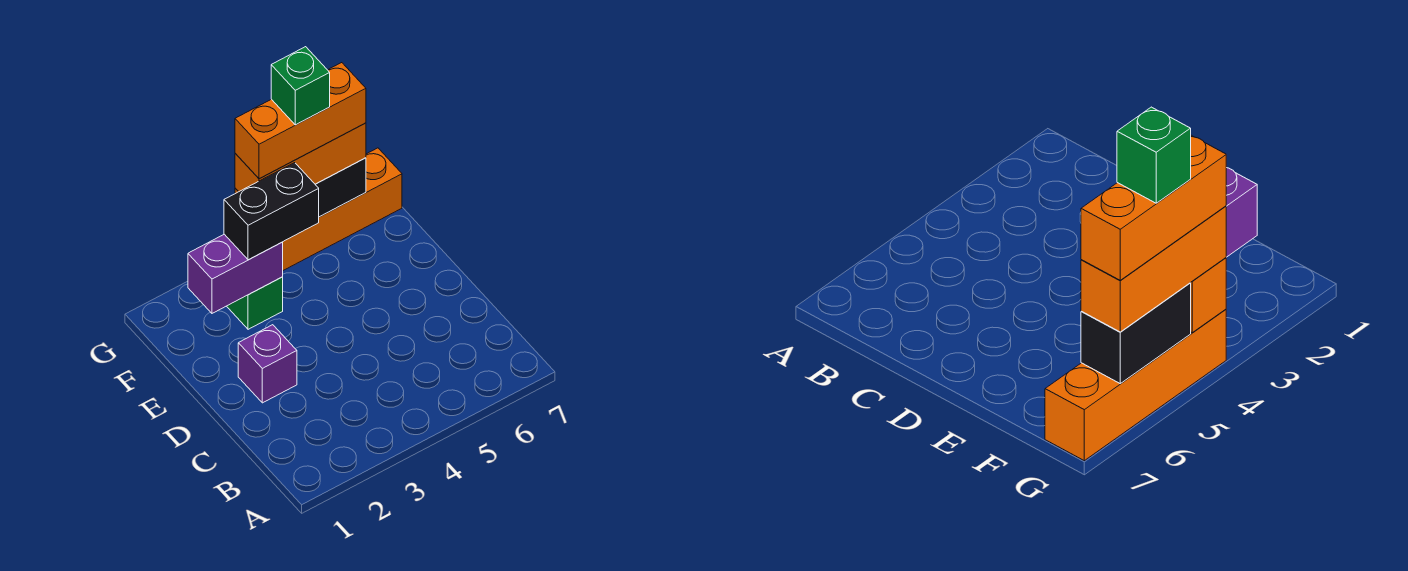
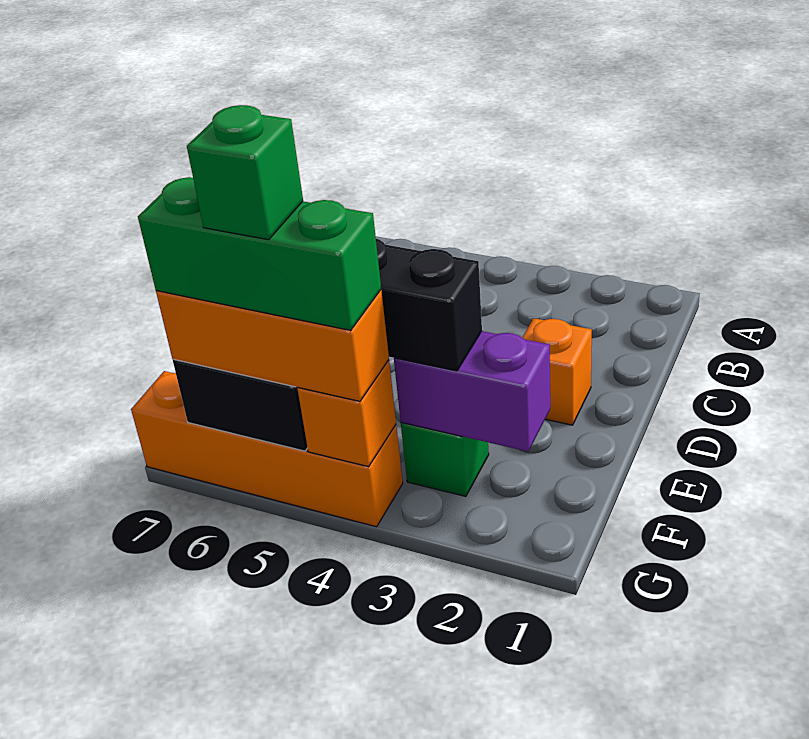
purple 1x1 brick [238,325,297,403] -> orange 1x1 brick [522,318,592,425]
orange 1x3 brick [235,63,366,179] -> green 1x3 brick [138,177,381,330]

